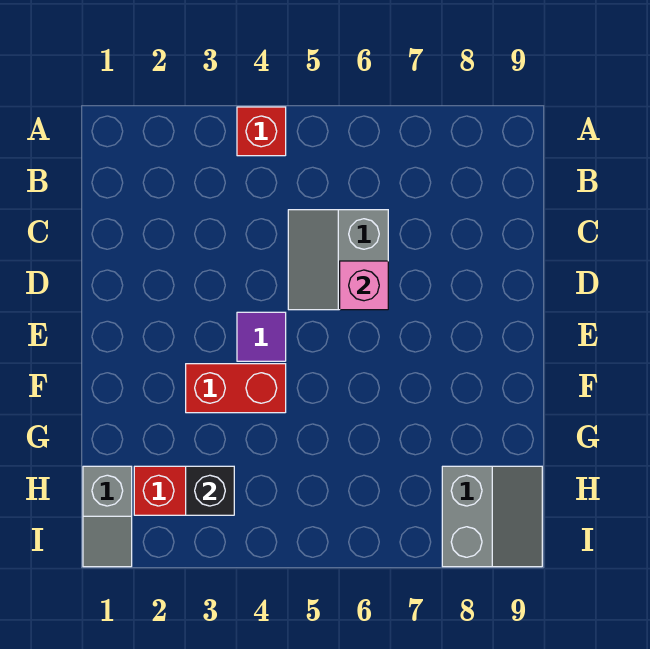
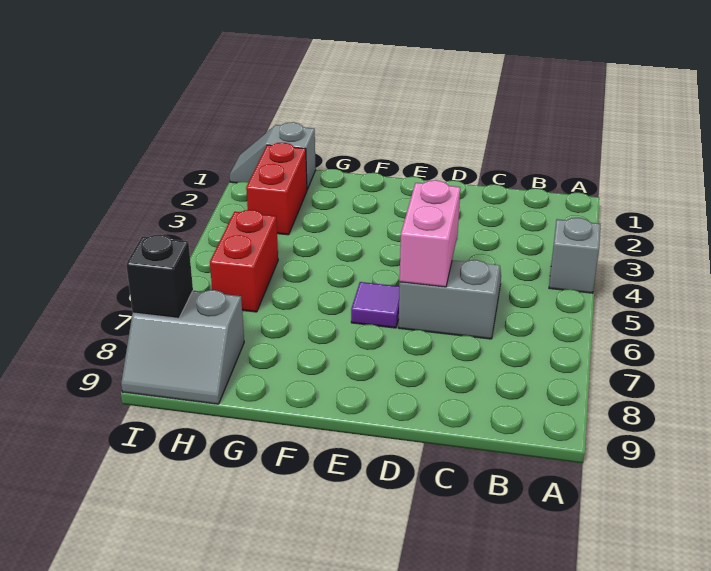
red 1x1 brick [237,107,286,156] -> grey 1x1 brick [549,218,600,293]
pink 1x1 brick [340,261,388,310] -> pink 1x2 brick [400,180,460,287]
purple 1x1 tile [237,312,286,361] -> purple 1x1 tile moved to [351,282,400,328]
red 1x2 brick [186,364,286,413] -> red 1x2 brick moved to [210,210,278,312]
black 1x1 brick [186,466,234,515] -> black 1x1 brick moved to [126,235,193,318]

